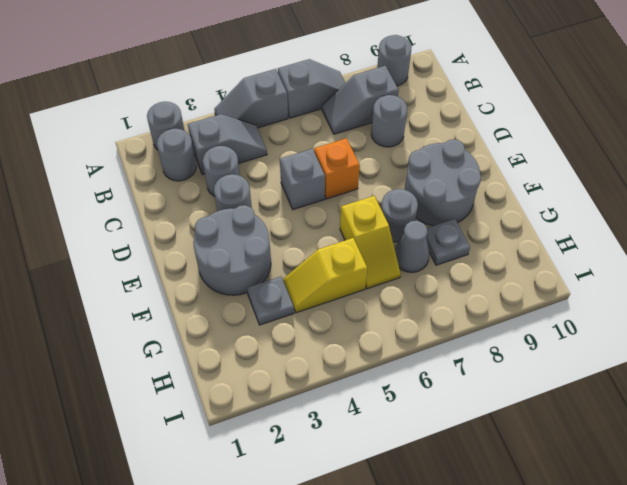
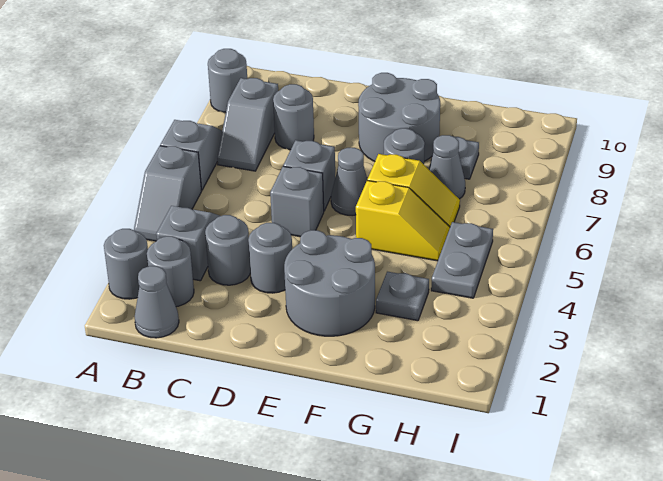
none -> grey 1x1 cone [135,266,179,338]
orange 1x1 brick [314,138,360,199] -> grey 1x1 brick [283,140,335,211]
none -> grey 1x1 cone [331,148,368,216]
yellow 1x2 slope [283,238,367,313] -> yellow 1x2 slope turned to [356,180,450,261]
none -> grey 1x2 plate [431,222,493,298]

